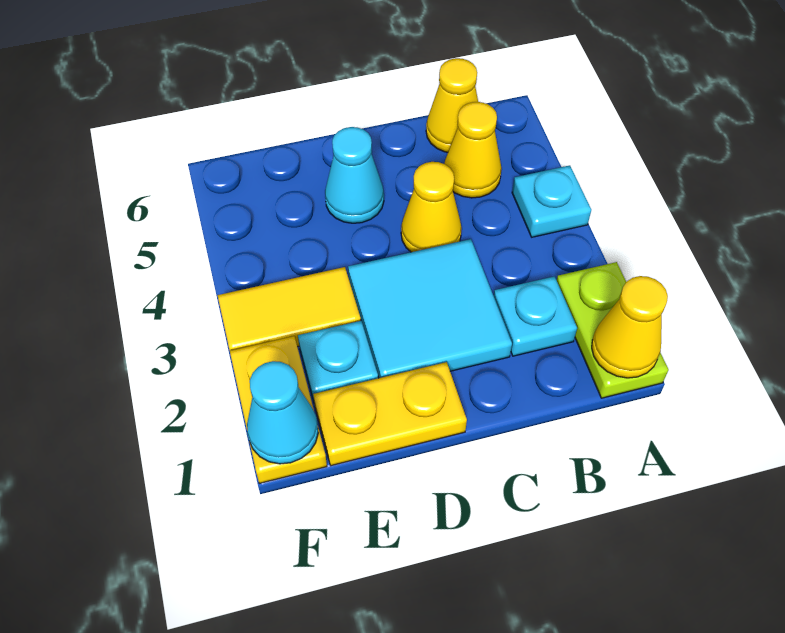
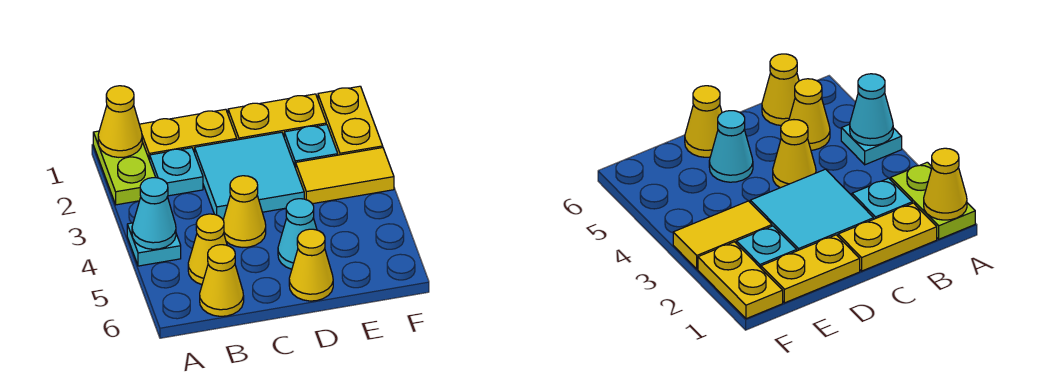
none -> yellow 1x2 plate [139,109,237,160]
none -> yellow 1x1 cone [289,229,333,301]
cyan 1x1 cone [247,361,318,464] -> cyan 1x1 cone moved to [132,178,176,249]

